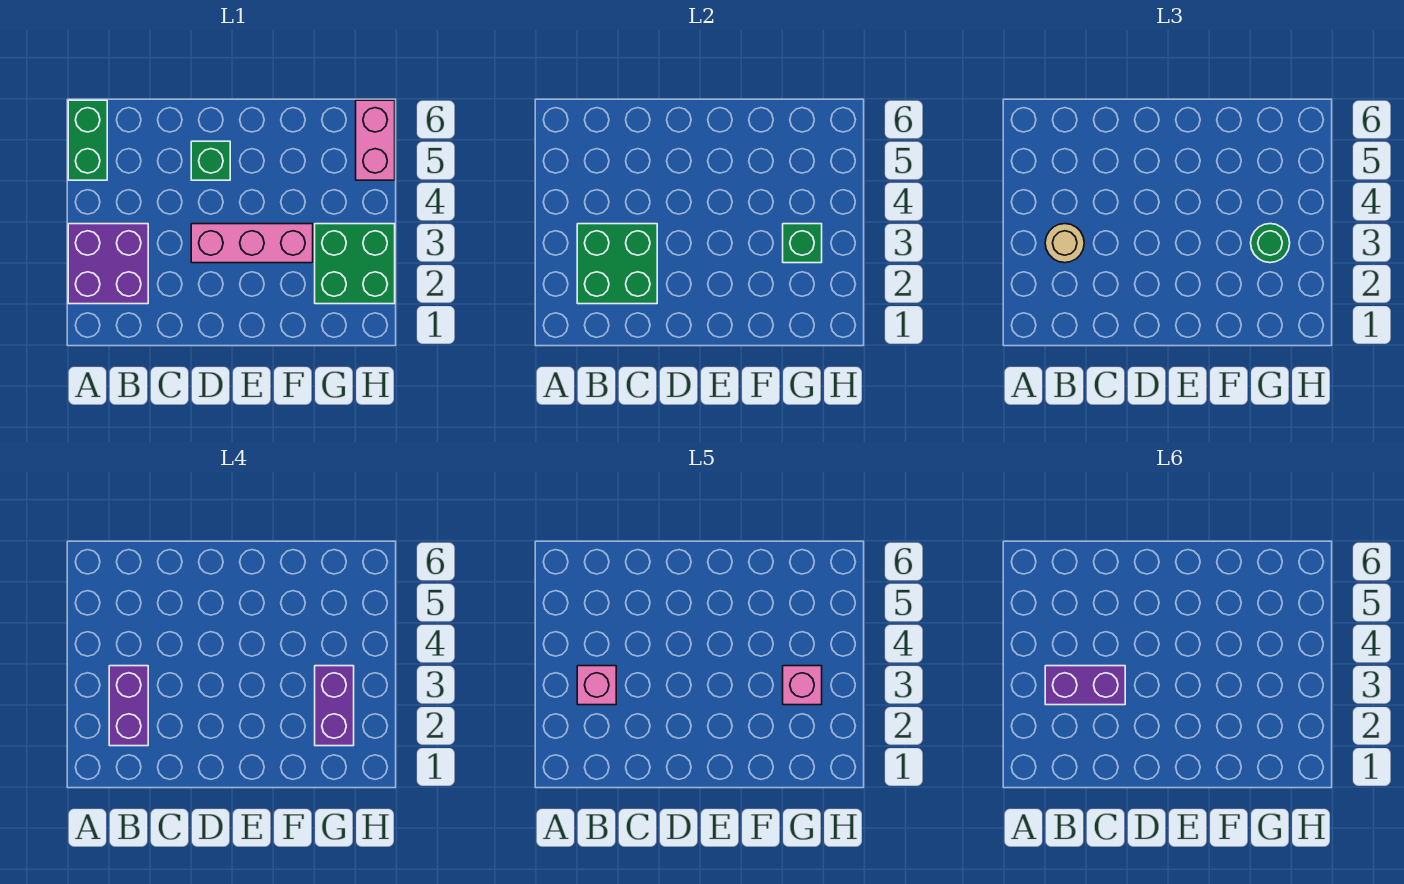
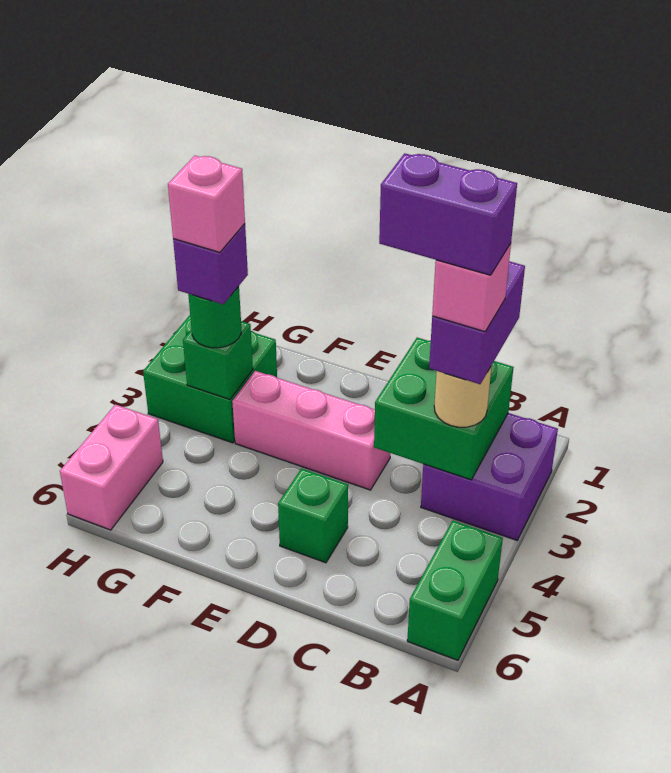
purple 1x2 brick [315,666,354,746] -> purple 1x1 brick [173,224,248,304]

